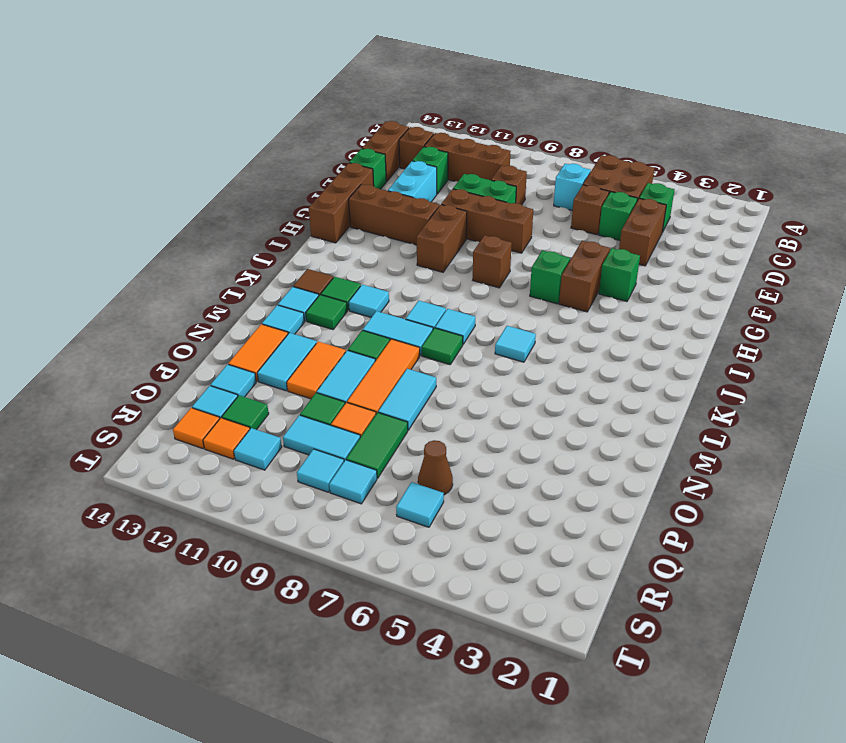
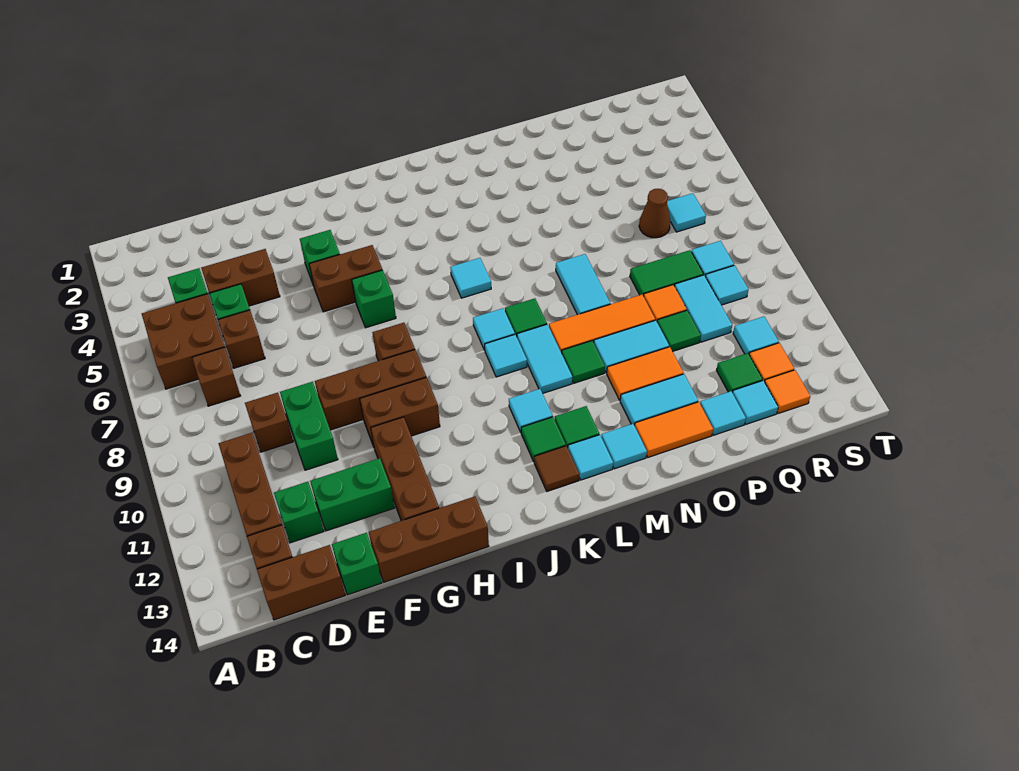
cyan 1x1 brick [554,164,591,211] -> brown 1x1 brick [192,347,240,406]
cyan 1x2 brick [388,161,437,202] -> green 1x2 brick [310,458,394,531]
brown 1x3 brick [441,189,533,253] -> brown 1x3 brick turned to [315,350,426,430]
cyan 1x2 tile [378,369,436,430] -> cyan 1x2 tile turned to [556,254,610,315]

